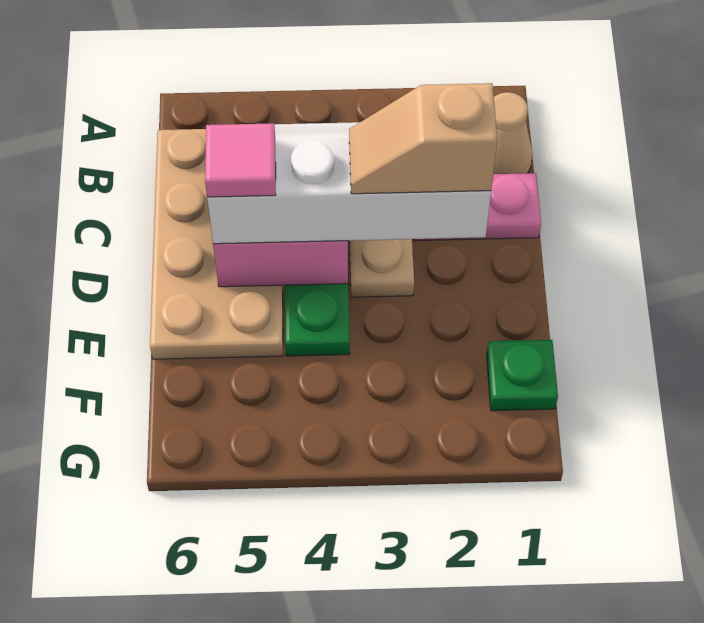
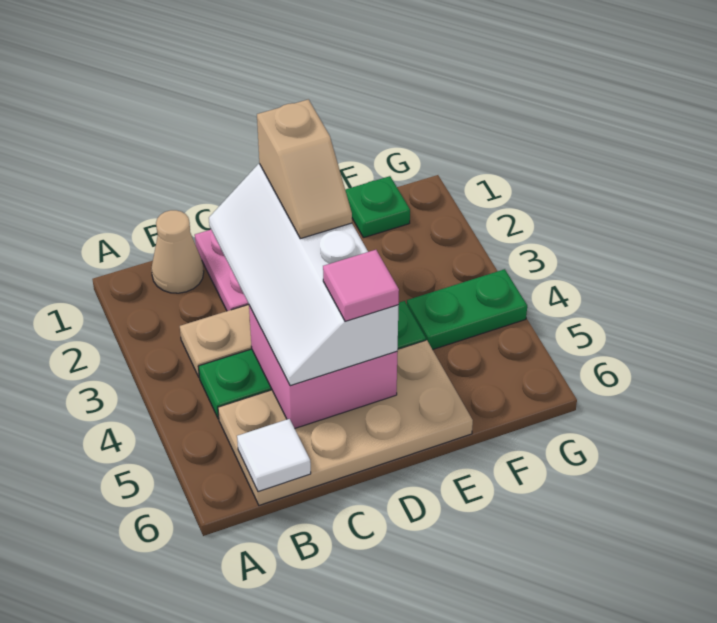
none -> white 1x1 tile [237,419,311,492]
none -> green 1x2 plate [407,269,527,350]

